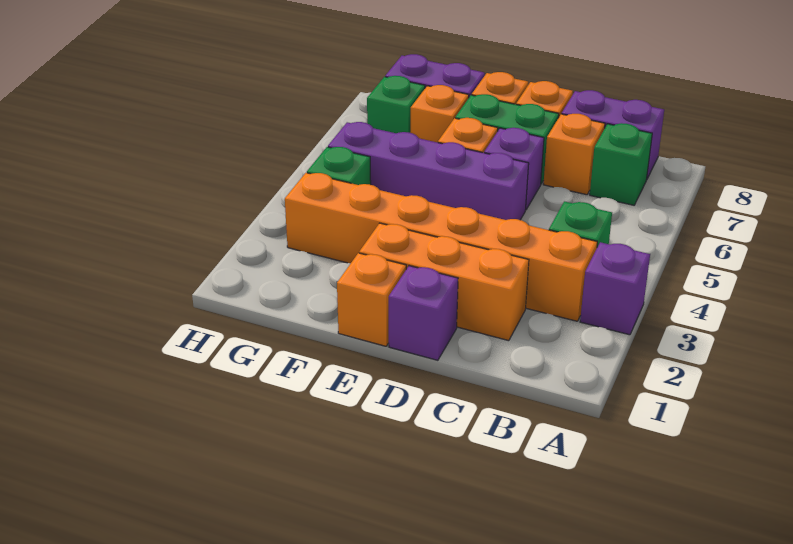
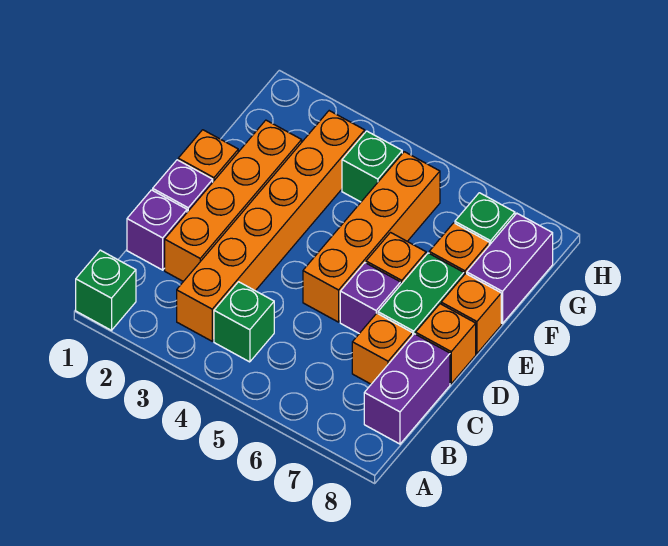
purple 1x1 brick [580,242,650,335] -> purple 1x1 brick moved to [127,190,187,270]
green 1x1 brick [590,123,652,205] -> green 1x1 brick moved to [76,250,136,330]
orange 1x3 brick [359,223,529,341] -> orange 1x4 brick [165,120,302,281]
purple 1x4 brick [328,122,529,220] -> orange 1x4 brick [303,152,440,322]

